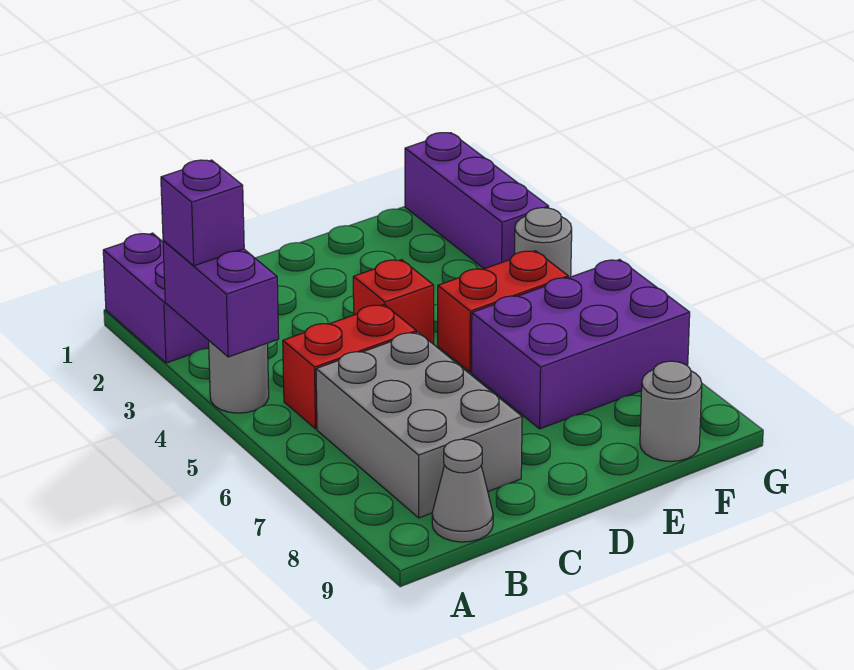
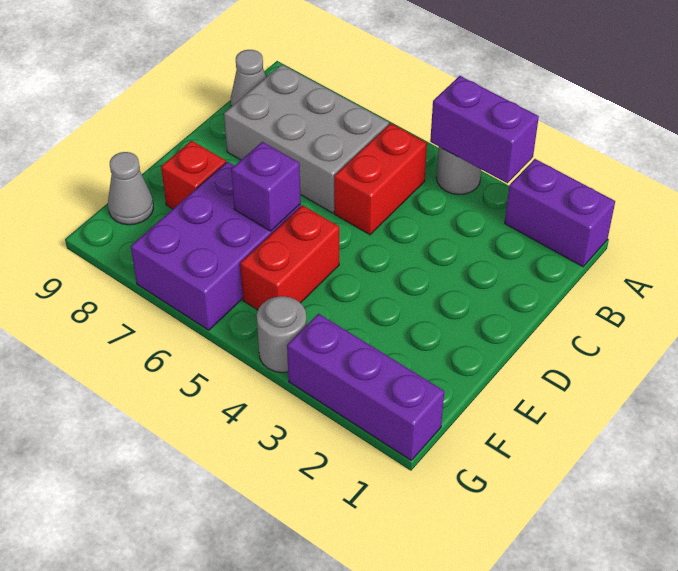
purple 1x1 brick [161,160,244,266] -> purple 1x1 brick moved to [231,142,301,231]
red 1x1 brick [353,260,434,344] -> red 1x1 brick moved to [161,141,226,209]
grey 1x1 round brick [640,361,702,461] -> grey 1x1 cone [108,152,154,225]

